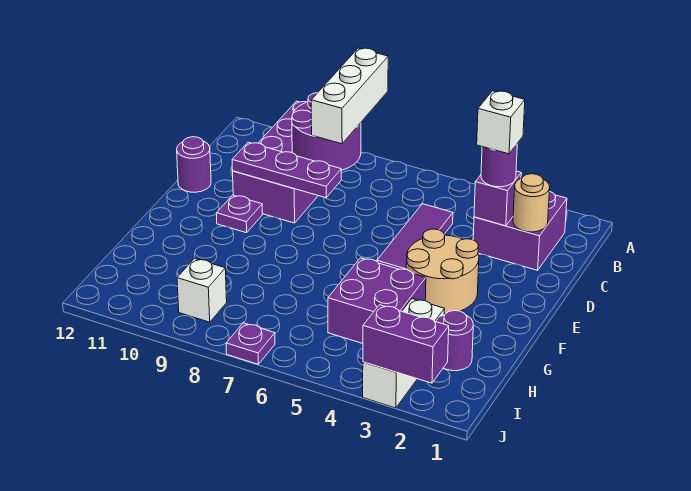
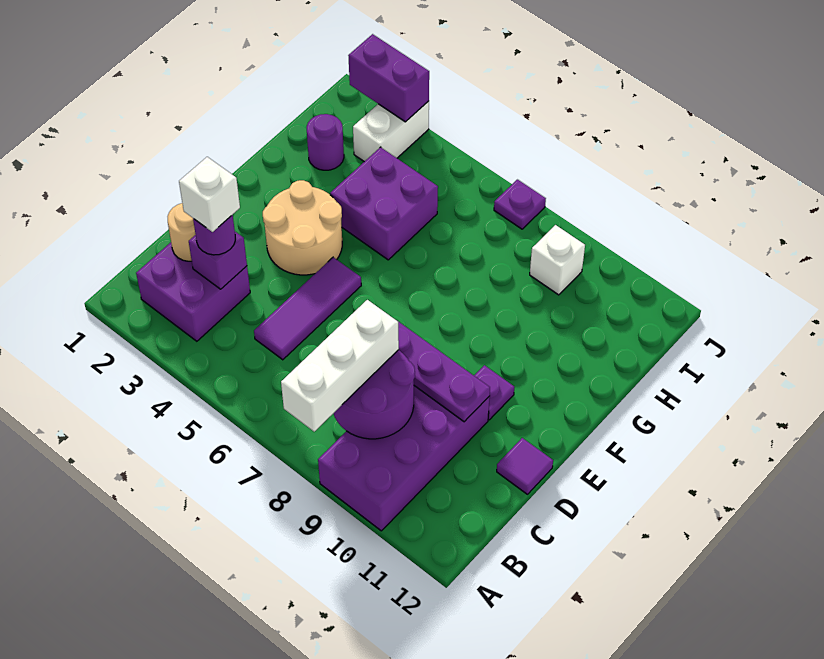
purple 1x1 round brick [177,137,211,192] -> purple 1x1 tile [497,438,553,494]
white 1x3 brick [363,299,444,408] -> white 1x2 brick [353,101,429,162]

